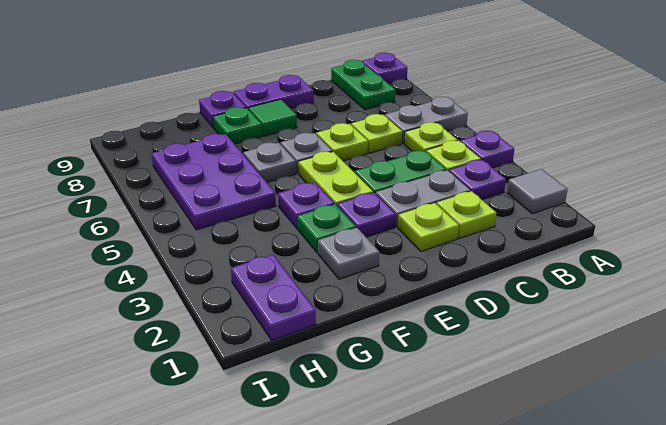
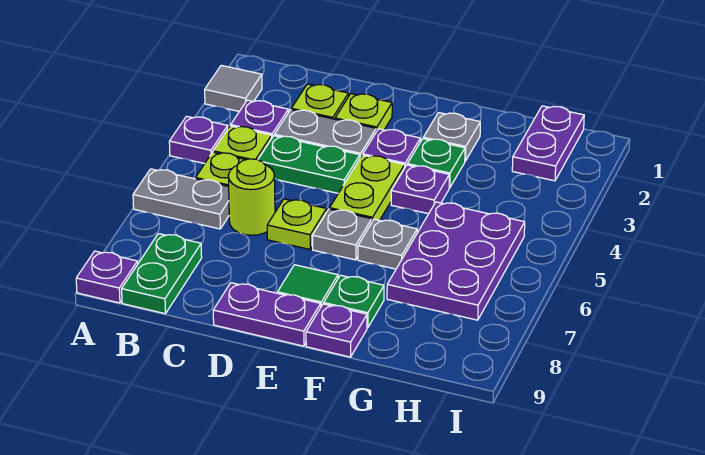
lime 1x1 plate [351,114,402,153] -> lime 1x1 round brick [228,159,275,235]

